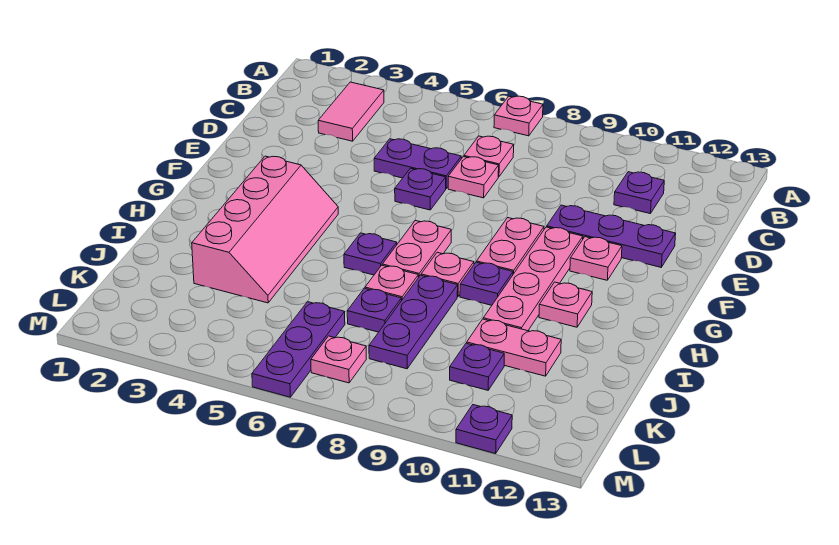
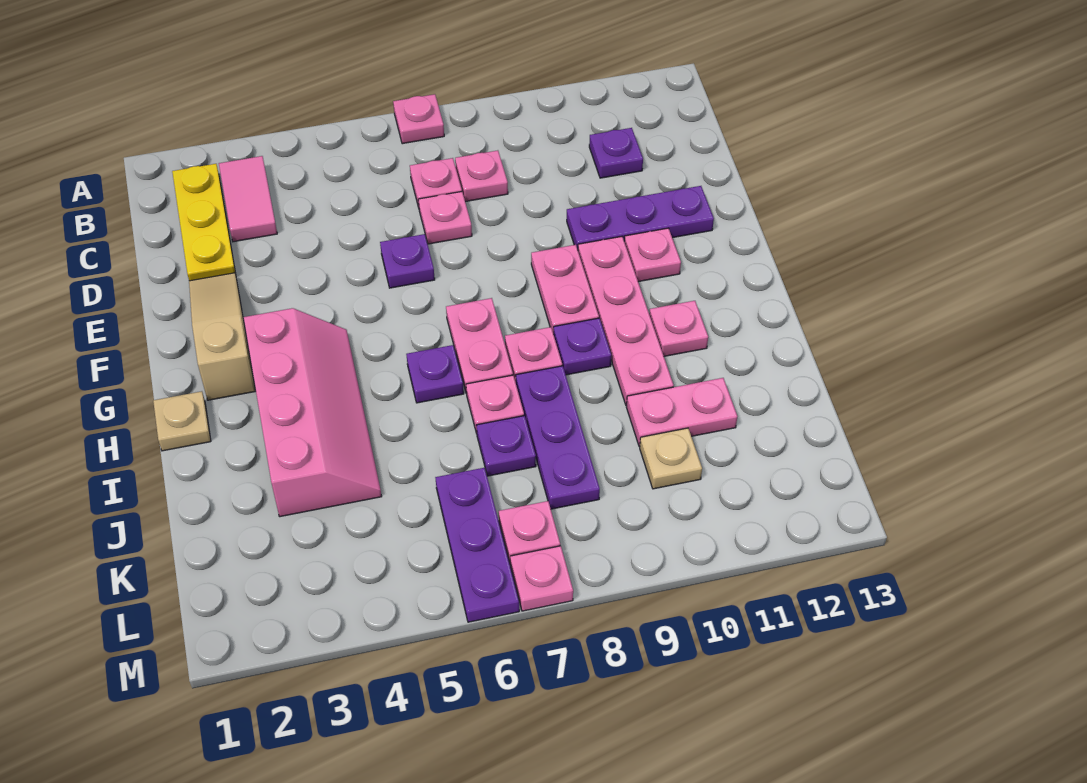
none -> yellow 1x3 plate [172,164,236,281]
none -> pink 1x1 plate [455,150,508,202]
purple 1x2 plate [374,139,461,188] -> none
none -> tan 1x3 slope [189,273,255,400]
none -> tan 1x1 plate [153,391,211,451]
purple 1x1 plate [450,343,504,390] -> tan 1x1 plate [640,428,702,489]
none -> pink 1x1 plate [510,546,573,611]
purple 1x1 plate [456,405,512,454] -> none

